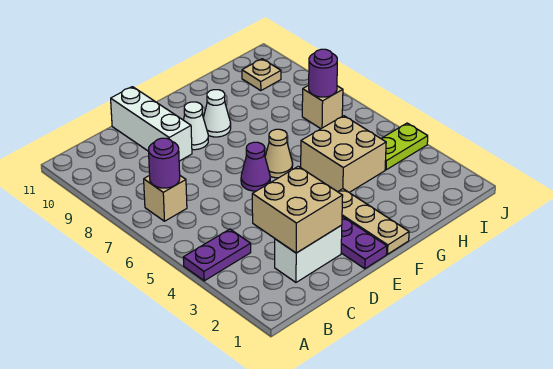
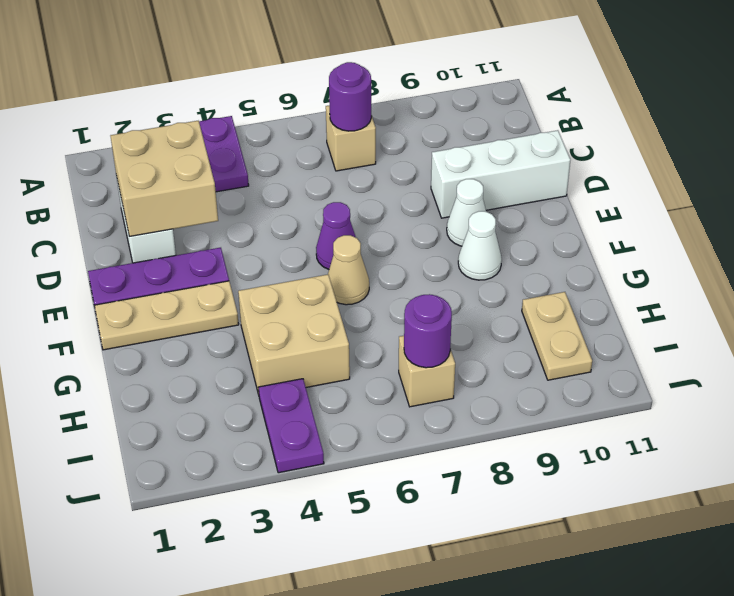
lime 1x2 plate [381,123,428,170] -> purple 1x2 plate [258,379,324,473]
tan 1x1 plate [242,59,281,91] -> tan 1x2 plate [522,292,592,380]

